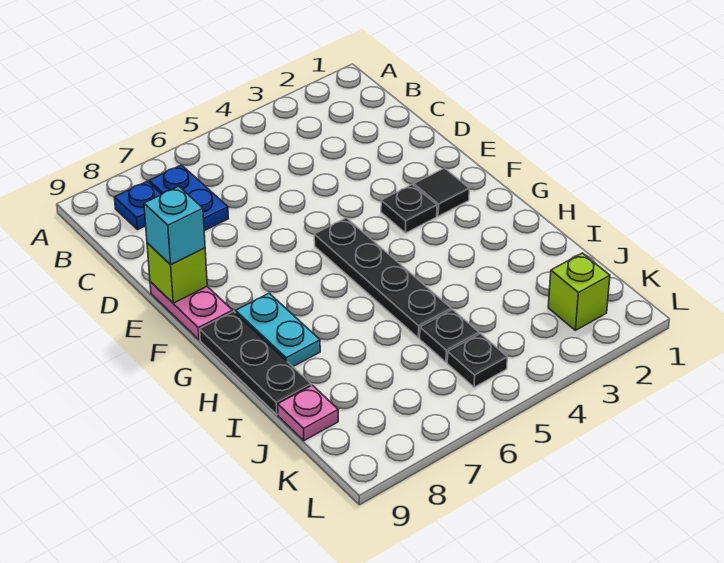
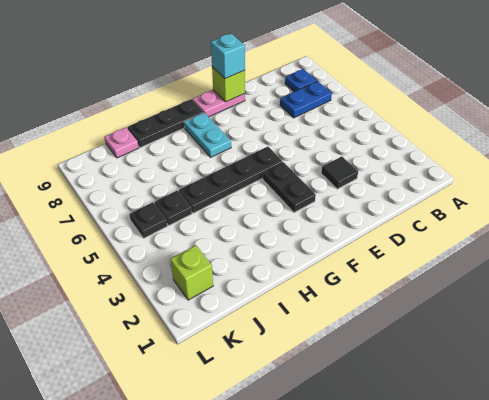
black 1x1 tile [414,168,469,216] -> black 1x1 tile moved to [321,156,358,189]
black 1x1 plate [381,184,437,233] -> black 1x2 plate [263,162,316,213]
cyan 1x2 plate [236,293,320,366] -> cyan 1x2 plate turned to [184,113,231,157]

